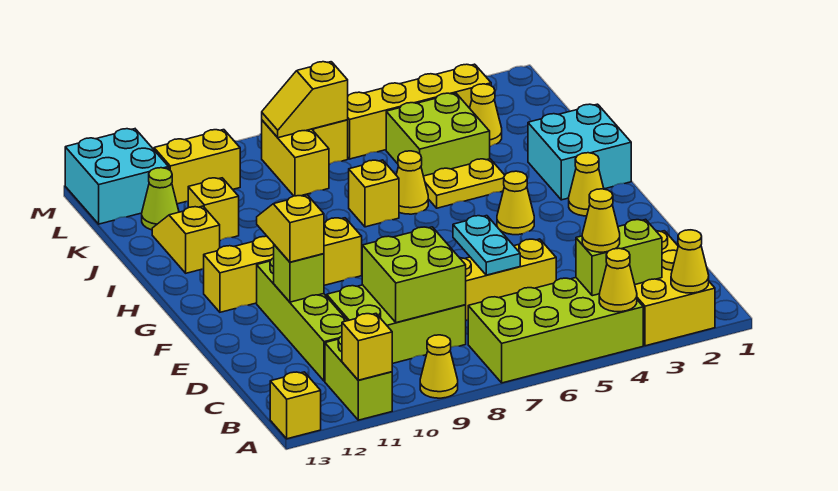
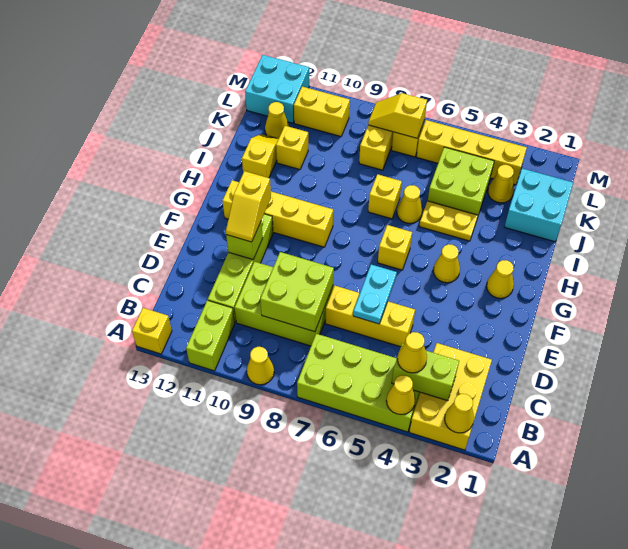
yellow 1x1 brick [342,314,392,380] -> yellow 1x1 brick moved to [378,225,412,270]
yellow 1x2 slope [257,195,324,262] -> yellow 1x2 slope turned to [226,171,271,242]
cyan 2x2 brick [528,104,631,200] -> cyan 2x2 brick moved to [504,168,573,242]
lime 1x1 cone [142,168,179,230] -> yellow 1x1 cone [265,102,289,139]

